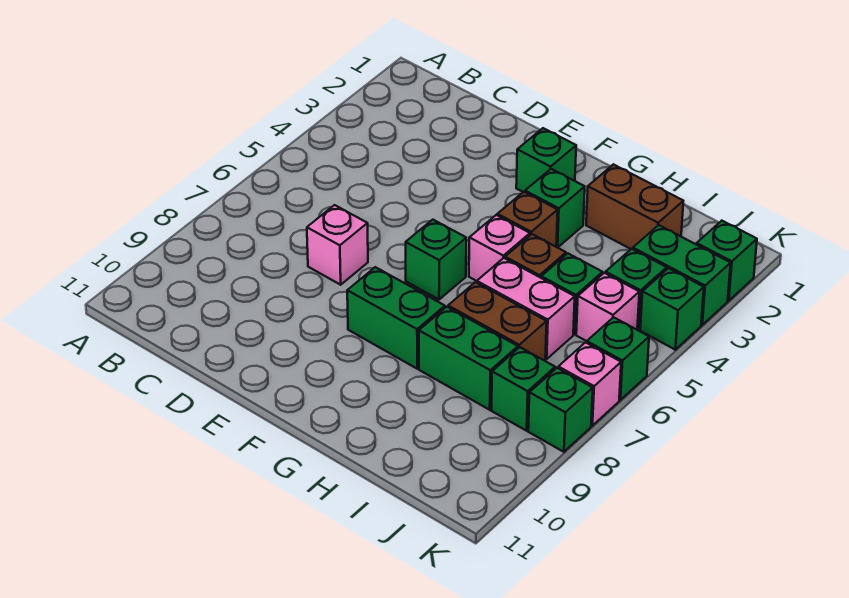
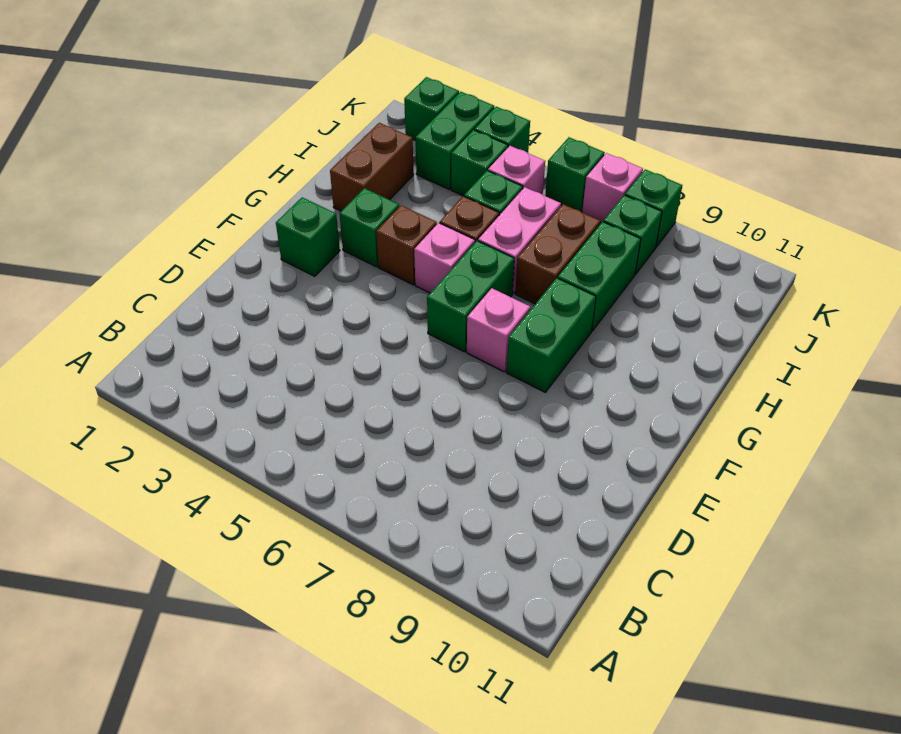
pink 1x1 brick [307,205,368,285] -> pink 1x1 brick moved to [467,288,530,372]
green 1x1 brick [406,220,466,300] -> green 1x2 brick [427,241,514,352]

